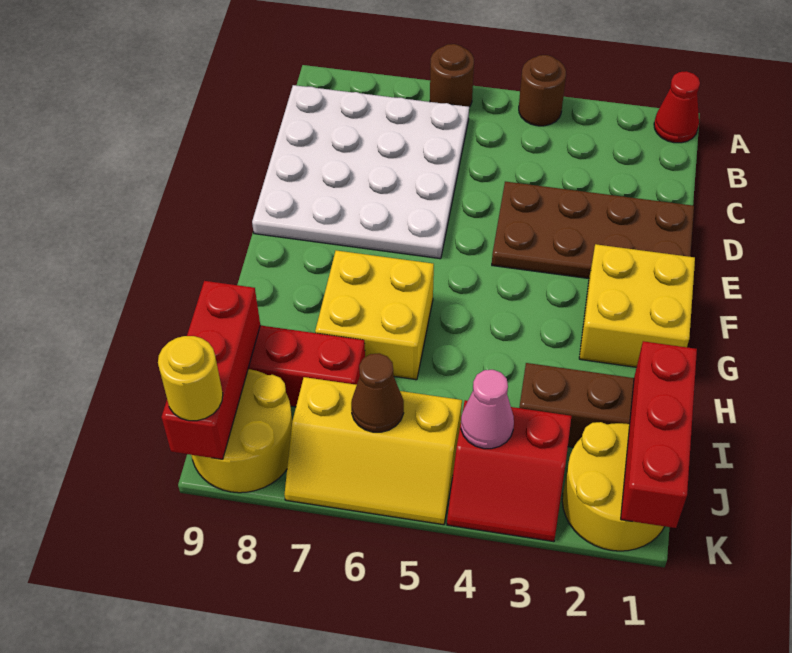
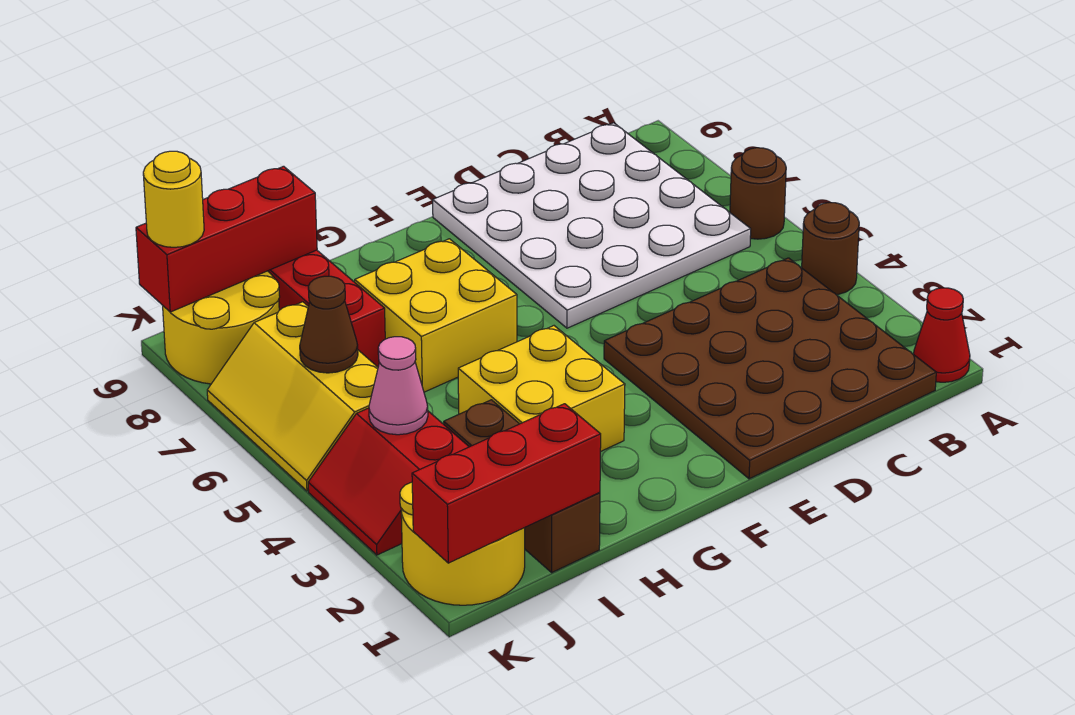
brown 2x4 plate [492,182,694,278] -> brown 4x4 plate [604,258,936,479]
yellow 2x2 brick [579,244,695,367] -> yellow 2x2 brick moved to [458,326,625,452]

